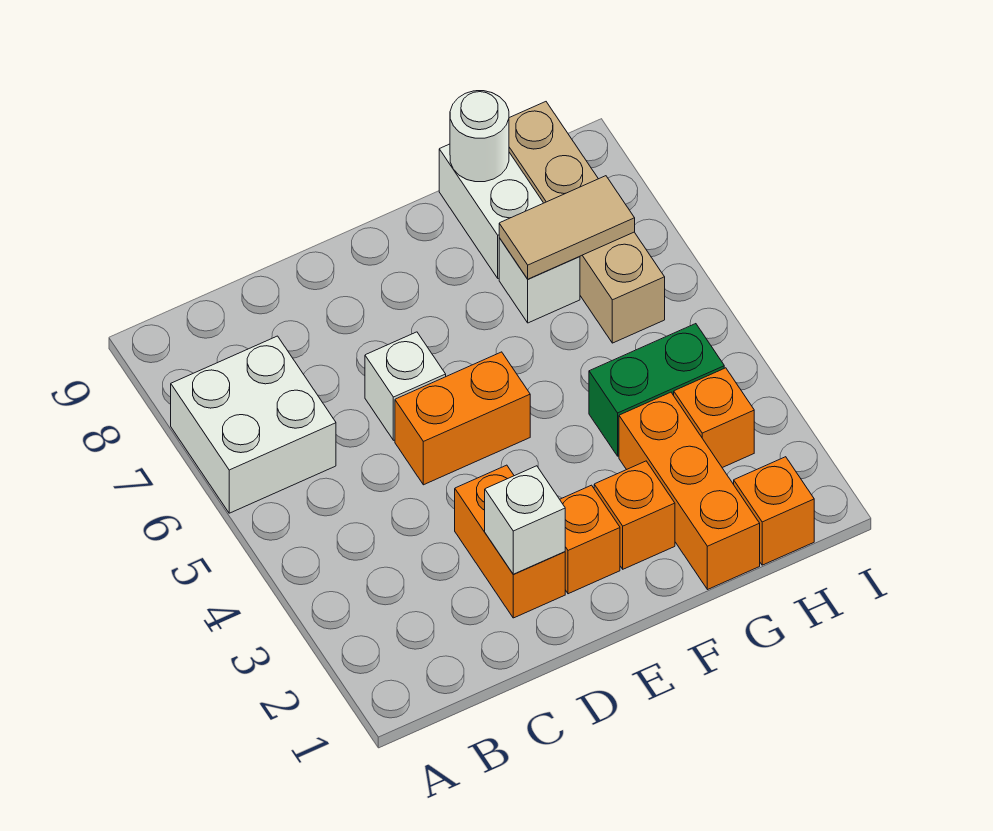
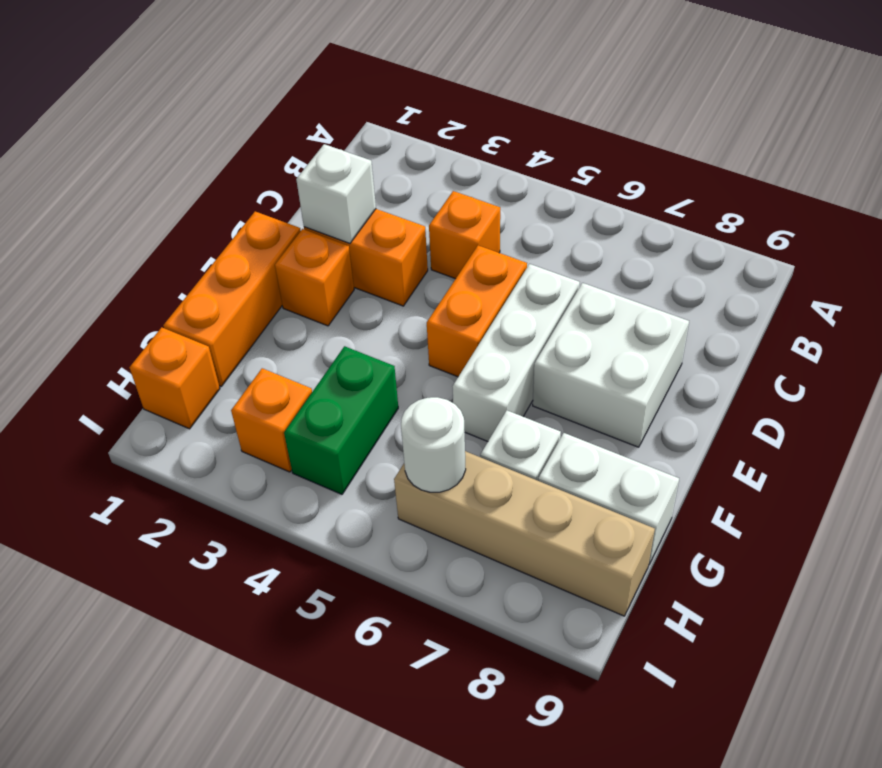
white 2x2 brick [171,336,336,513] -> white 2x2 brick moved to [533,283,689,447]
white 1x1 brick [365,332,446,440] -> white 1x3 brick [452,264,580,441]
orange 1x1 brick [594,461,675,569] -> orange 1x1 brick moved to [429,191,500,279]
orange 1x3 brick [619,392,760,590] -> orange 1x3 brick turned to [163,211,301,386]
tan 1x2 tile [499,176,635,279] -> none
white 1x1 round brick [450,91,509,182] -> white 1x1 round brick moved to [401,397,466,492]

